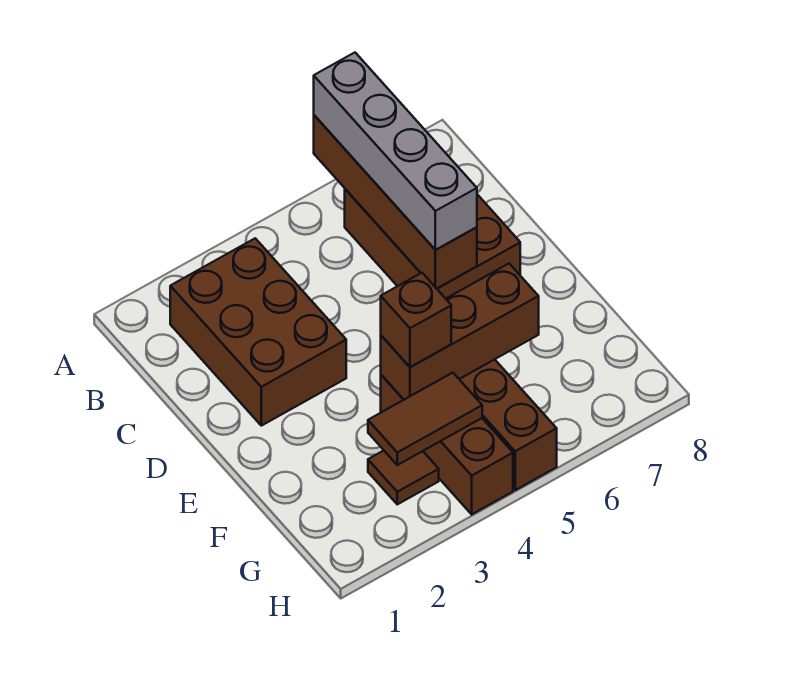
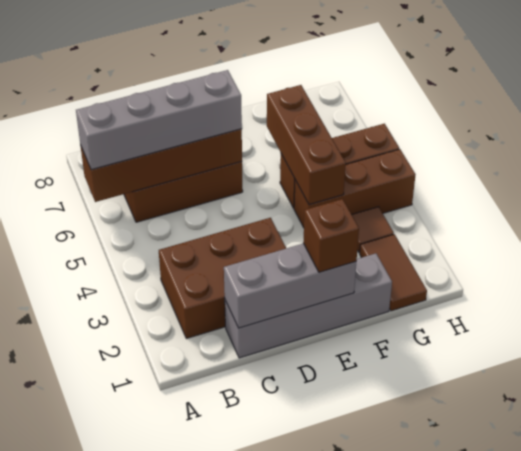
none -> grey 1x4 brick [225,253,392,358]
none -> grey 1x3 brick [224,244,356,328]
brown 1x1 brick [381,273,451,367] -> brown 1x1 brick moved to [303,199,359,272]
brown 1x2 tile [368,373,482,465] -> brown 1x2 tile moved to [360,234,427,311]

